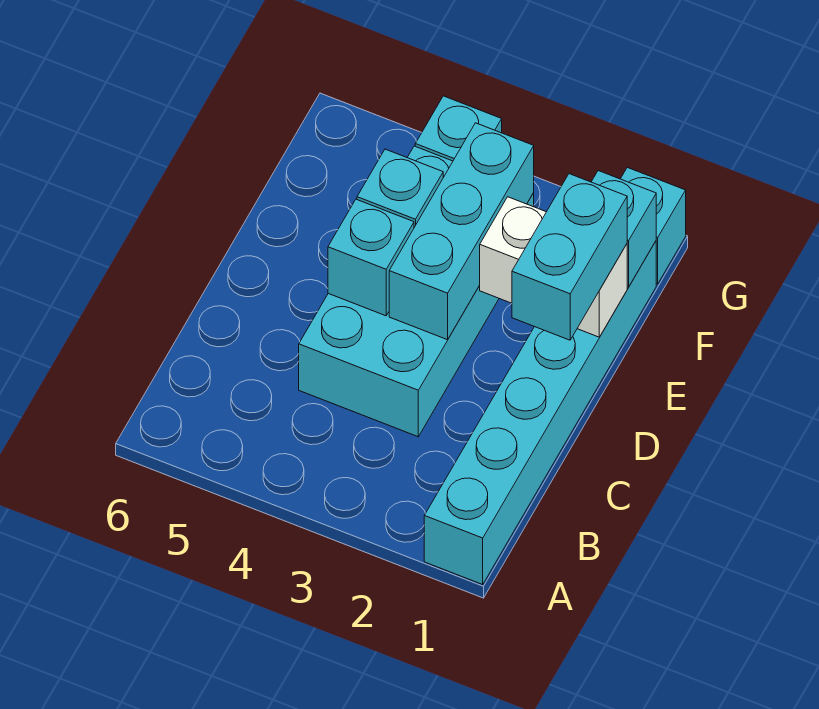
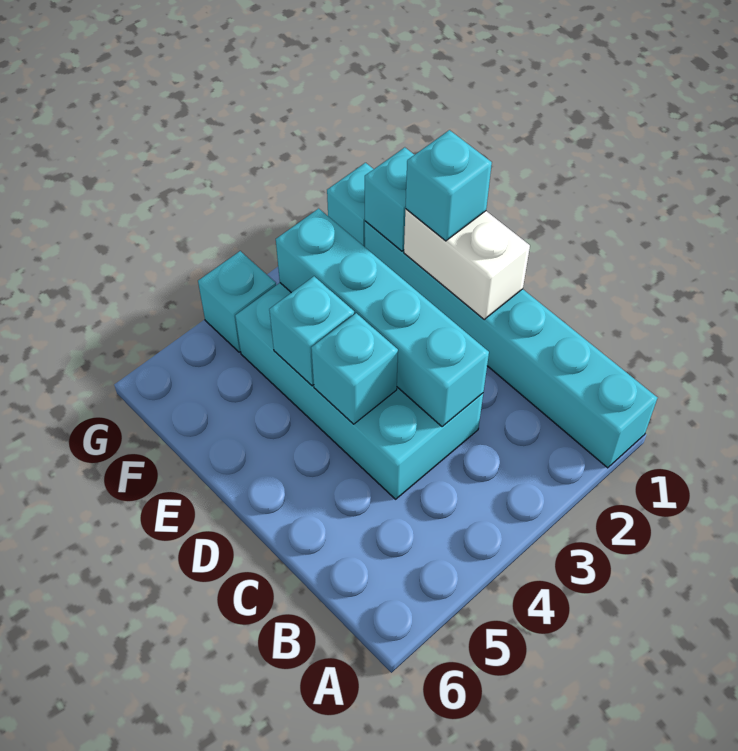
cyan 1x2 brick [512,174,627,340] -> cyan 1x1 brick [405,130,492,241]
cyan 1x3 brick [389,123,534,340] -> cyan 1x4 brick [276,208,489,427]
white 1x2 brick [480,197,627,337] -> white 1x2 brick turned to [404,209,530,319]

